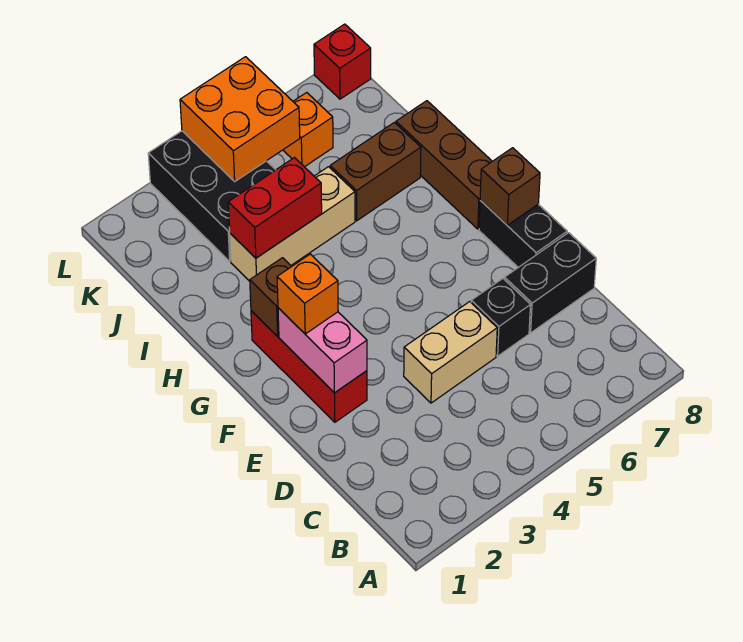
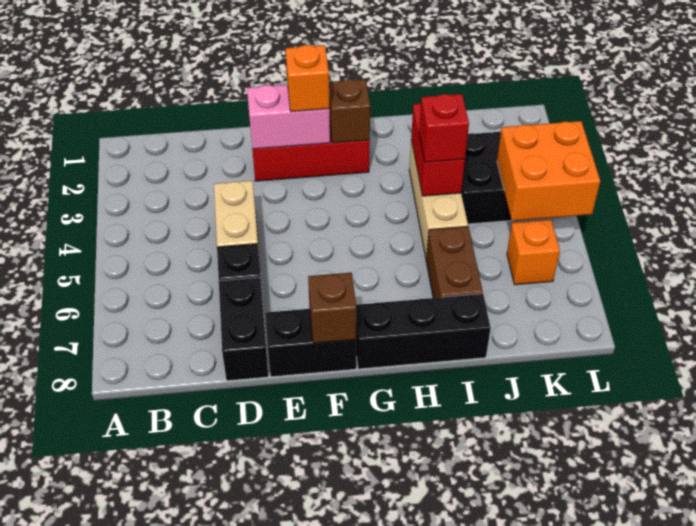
brown 1x3 brick [396,101,492,229] -> black 1x3 brick [356,294,491,369]
red 1x1 brick [314,24,371,99] -> red 1x1 brick moved to [419,94,469,162]

